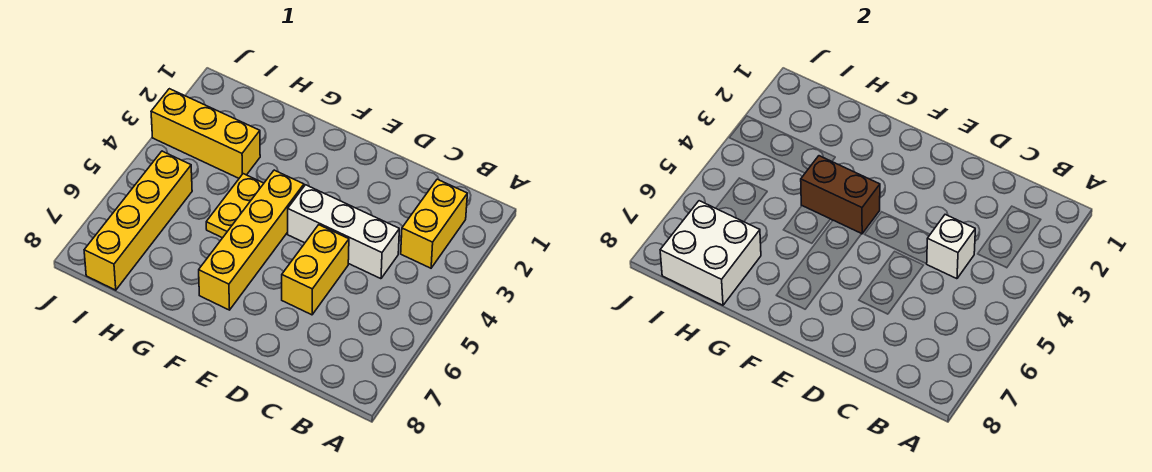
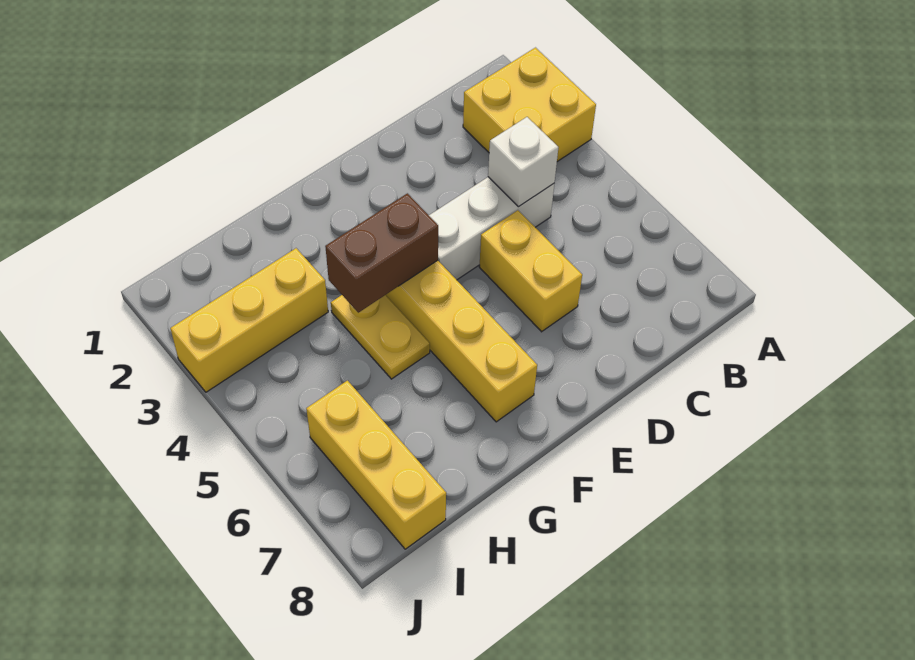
yellow 1x2 brick [401,179,467,268] -> yellow 2x2 brick [463,48,596,162]
white 2x2 brick [660,201,761,305] -> none
yellow 1x4 brick [84,151,192,290] -> yellow 1x3 brick [306,381,446,549]

